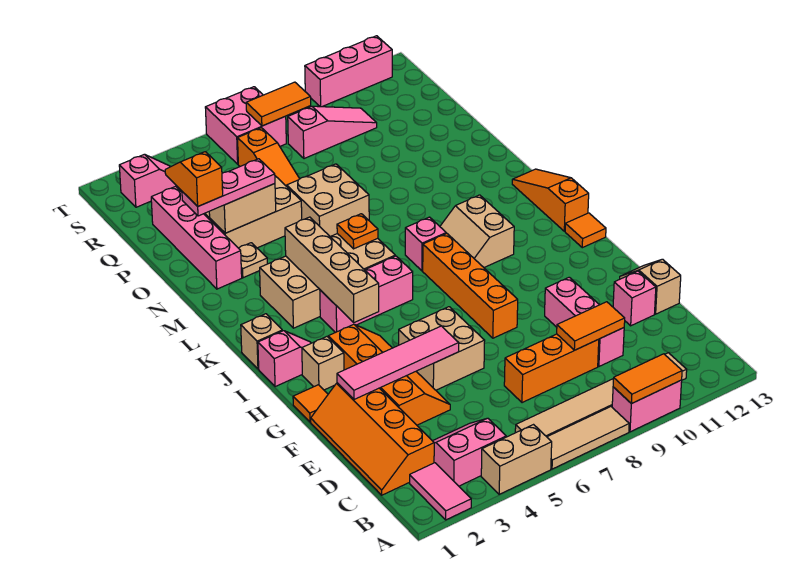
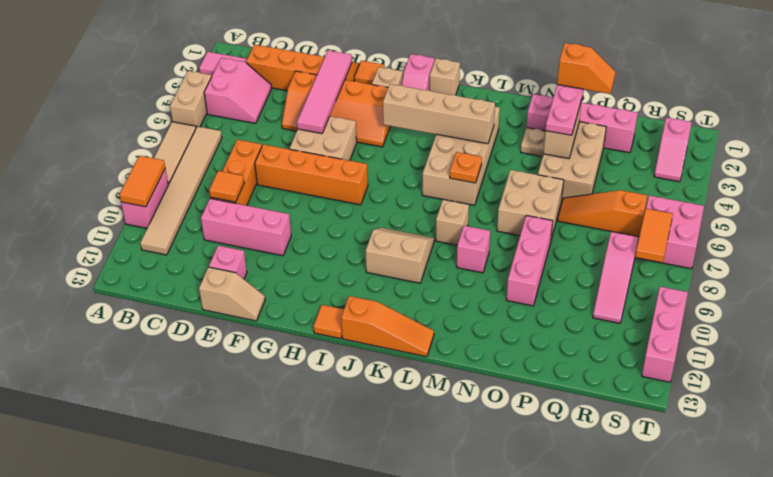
orange 1x2 tile [557,302,625,350] -> orange 1x1 tile [209,171,244,202]
orange 1x4 brick [423,233,518,338] -> orange 1x4 brick moved to [255,144,368,205]
pink 1x3 brick [320,256,413,333] -> pink 1x3 brick moved to [506,215,553,306]
pink 1x1 brick [405,217,446,271] -> pink 1x1 brick moved to [457,226,490,273]
none -> tan 1x1 brick [436,200,469,245]

